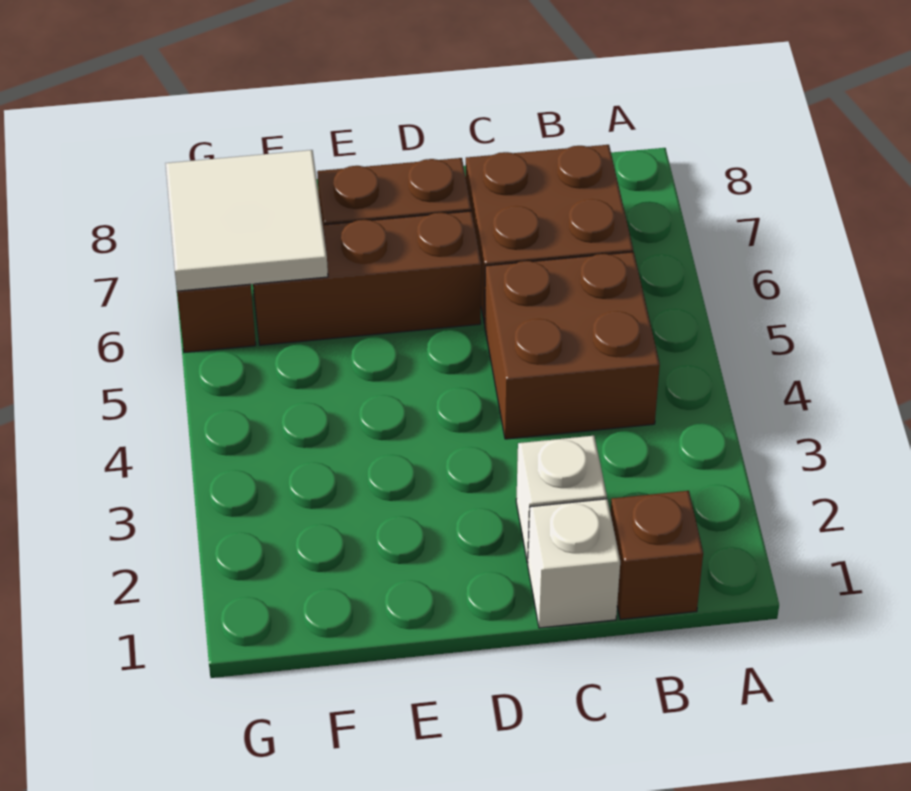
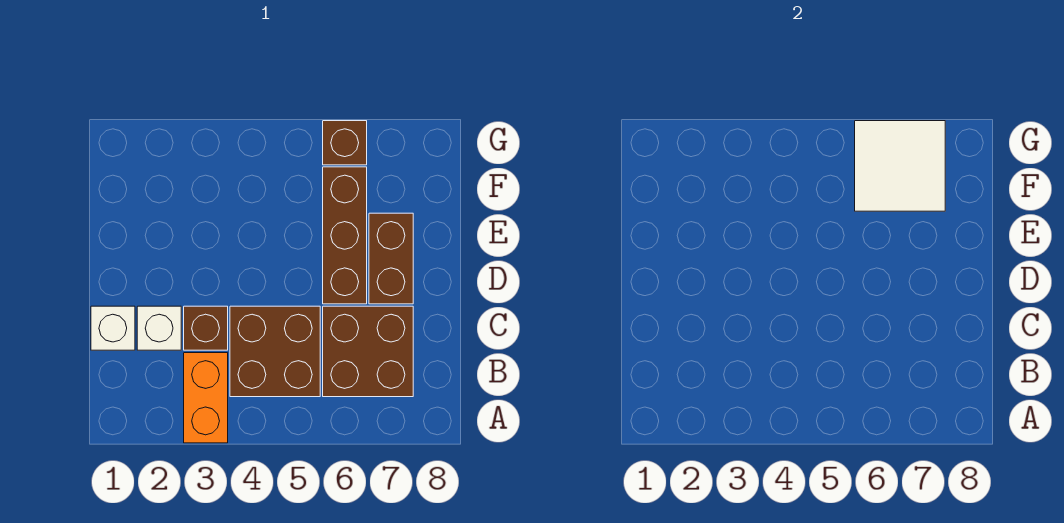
none -> orange 1x2 brick [184,353,228,443]
brown 1x1 brick [610,491,703,619] -> brown 1x1 brick moved to [184,306,228,350]

